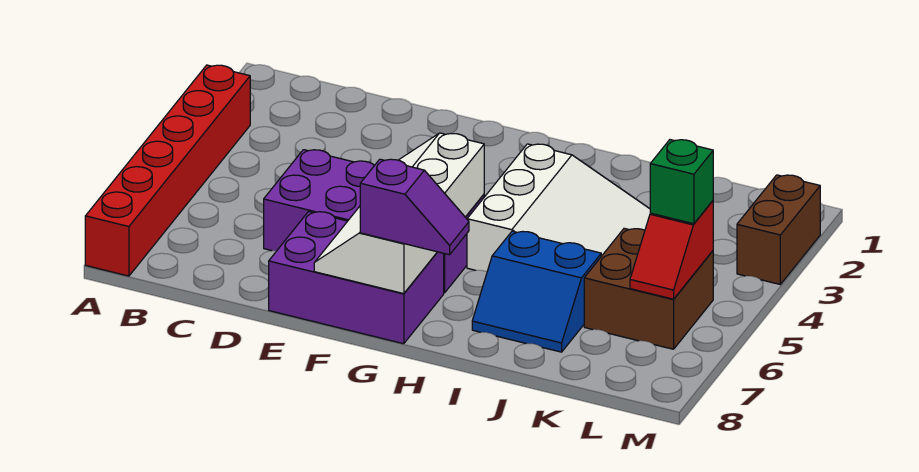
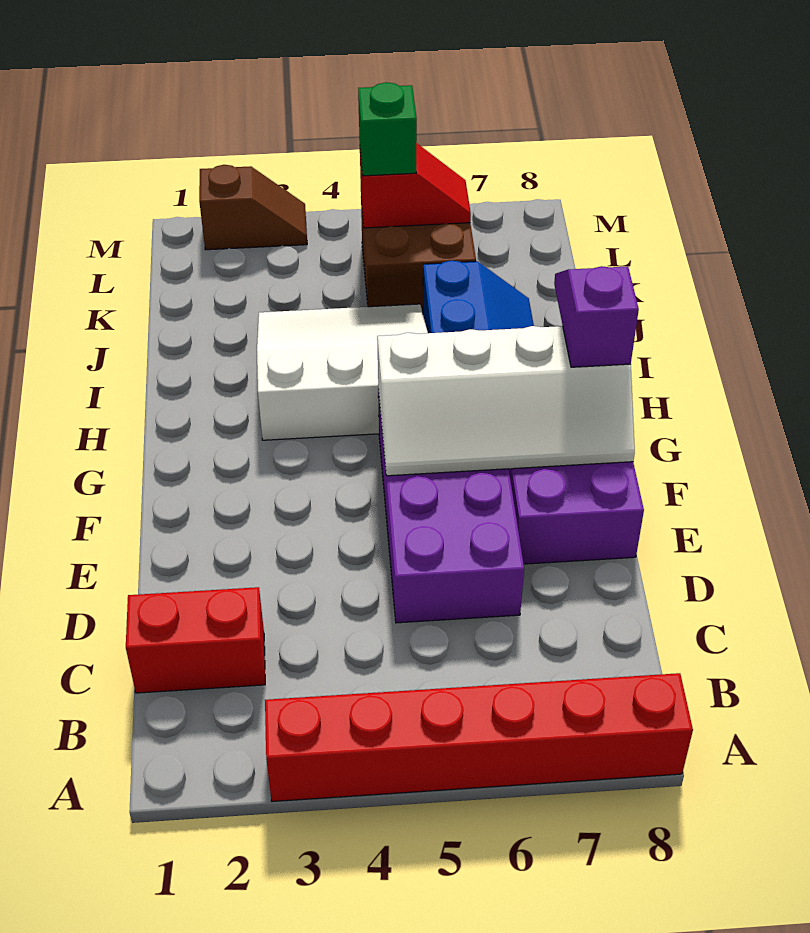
none -> red 1x2 brick [126,587,265,693]
brown 1x2 brick [737,175,820,284] -> brown 1x2 slope [199,165,307,250]

